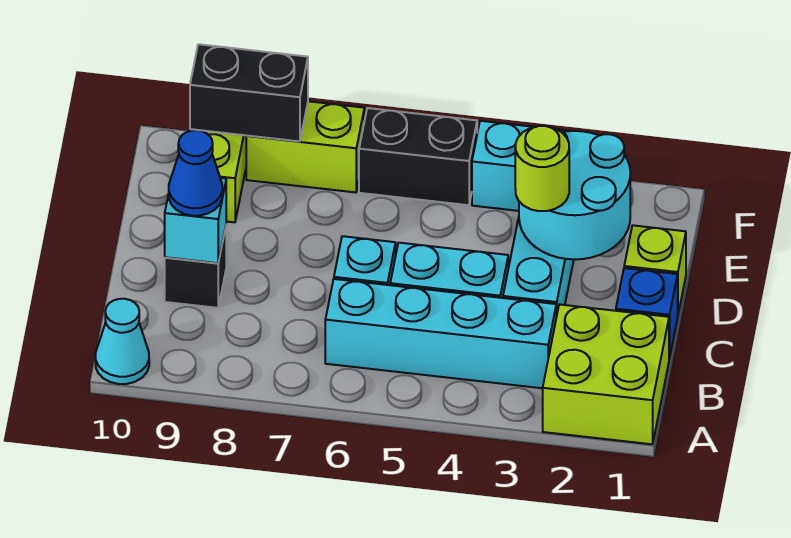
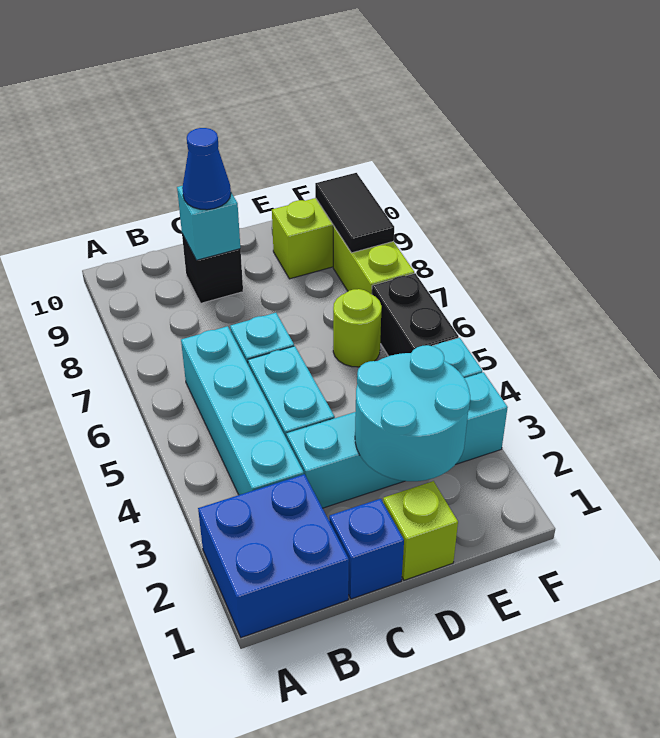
lime 2x2 brick [543,304,669,444] -> blue 2x2 brick [198,474,349,638]
cyan 1x1 cone [95,299,149,384] -> none
lime 1x1 round brick [515,126,569,211] -> lime 1x1 round brick moved to [333,289,382,367]
black 1x2 brick [190,44,308,141] -> black 1x2 tile [315,173,394,253]

